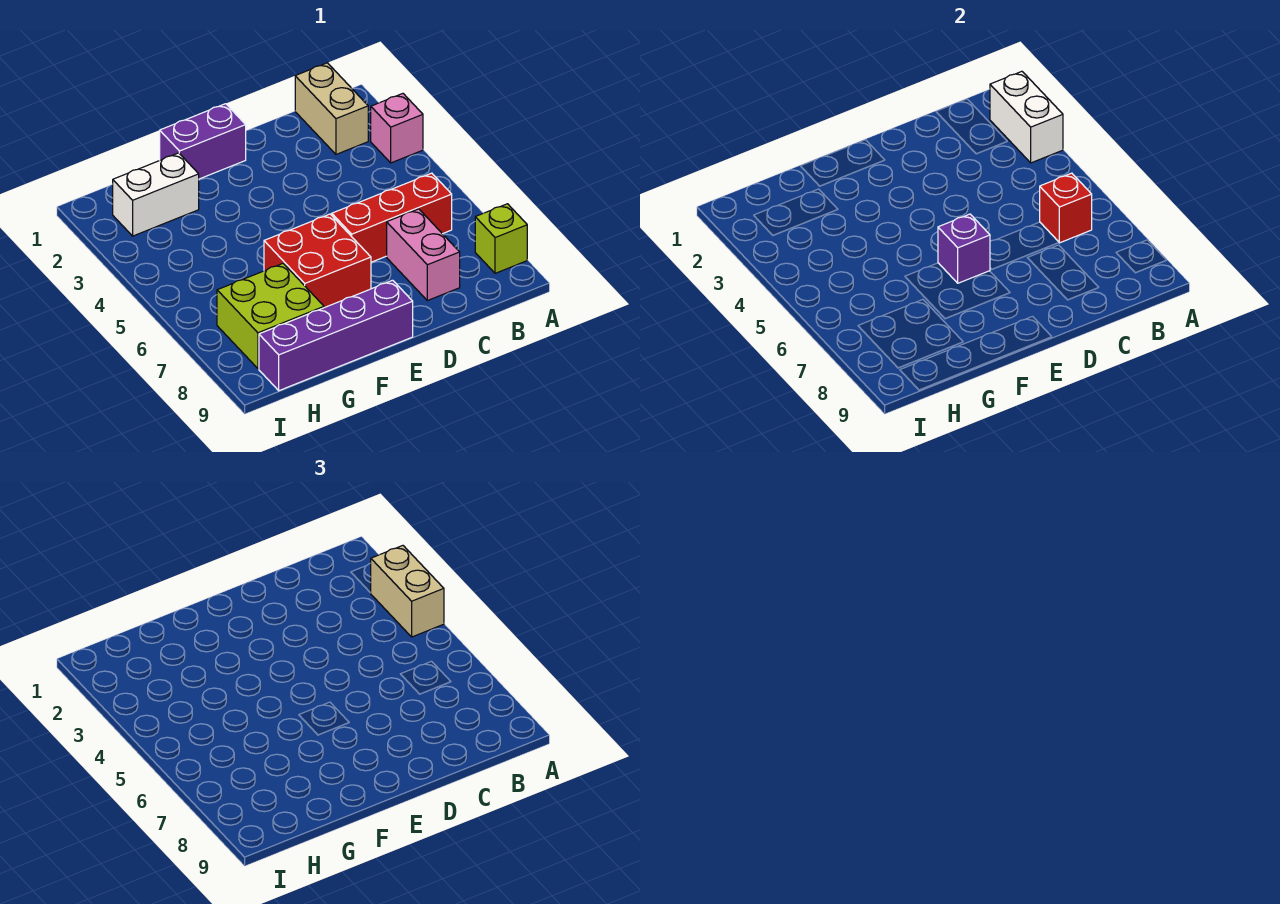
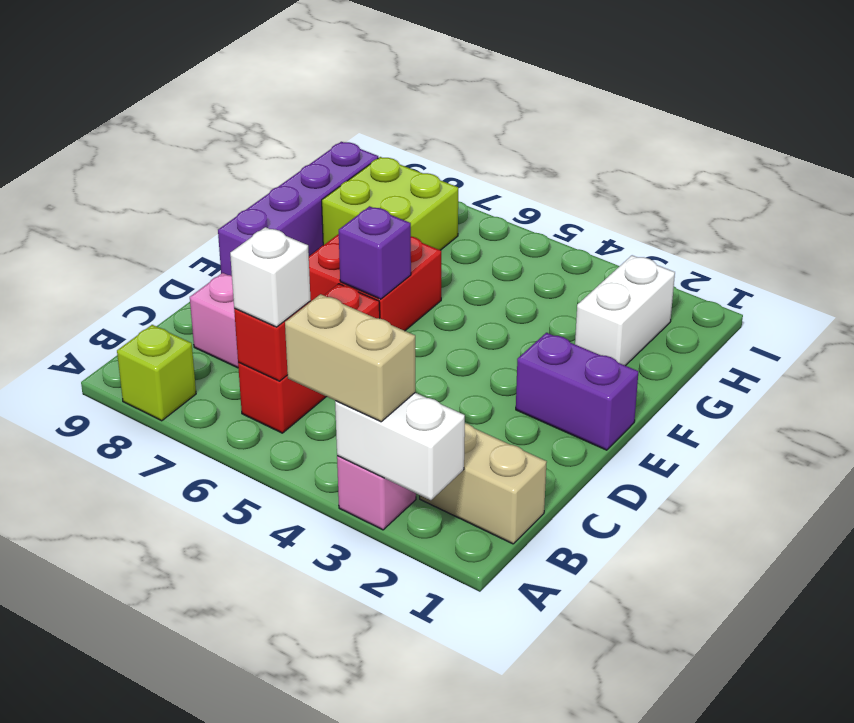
none -> white 1x1 brick [230,227,311,327]
purple 1x2 brick [160,104,246,179] -> purple 1x2 brick turned to [516,333,638,450]

